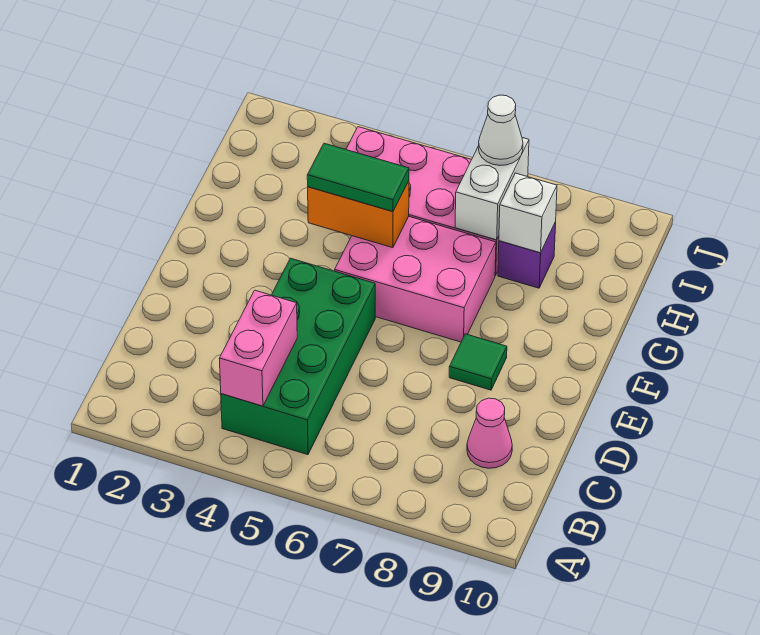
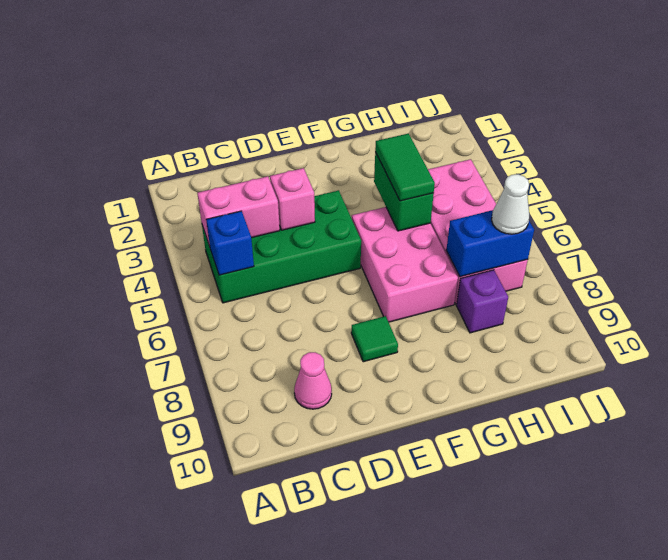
none -> blue 1x1 brick [206,211,254,275]
none -> pink 1x1 brick [270,168,315,230]
orange 1x2 brick [308,181,409,248] -> green 1x2 brick [374,152,434,231]
white 1x2 brick [455,138,529,240] -> blue 1x2 brick [446,210,534,277]
white 1x1 brick [499,173,557,253] -> none

